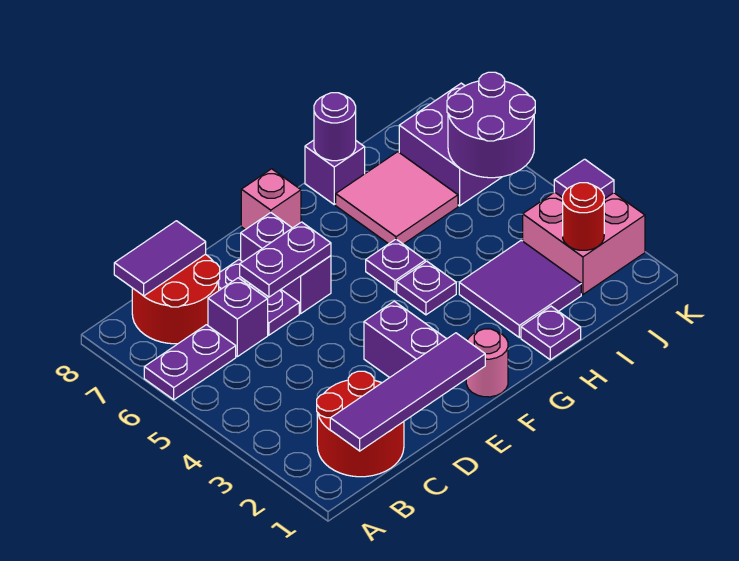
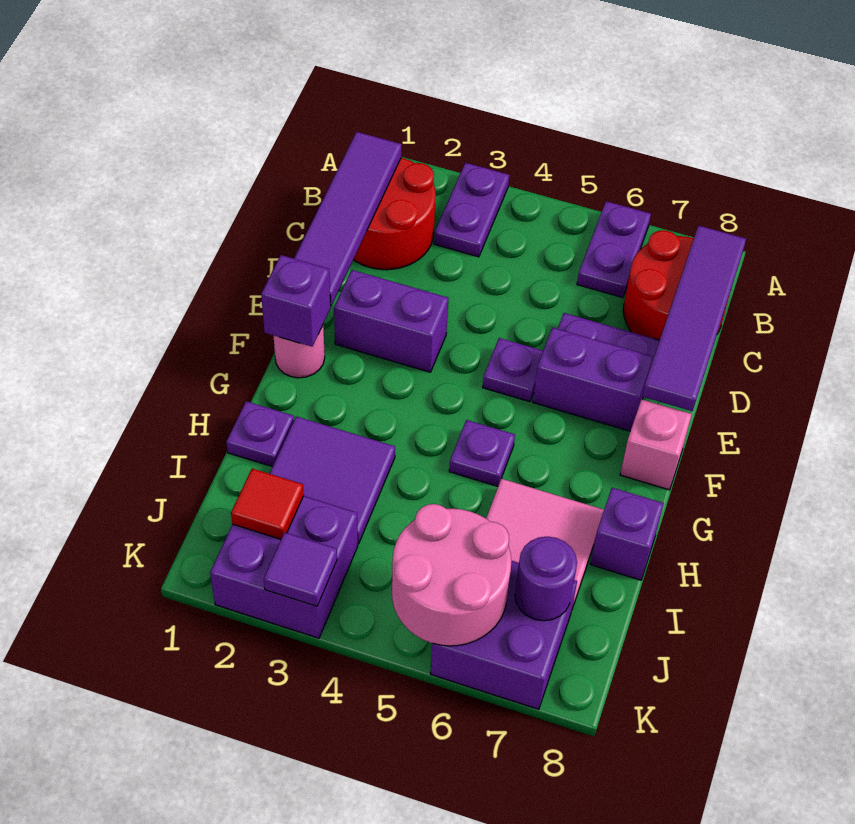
purple 1x2 tile [114,221,206,296] -> purple 1x4 tile [642,226,746,411]
purple 1x1 brick [208,278,268,357] -> purple 1x1 brick moved to [261,255,331,347]
purple 1x2 plate [240,222,331,297] -> purple 1x2 plate moved to [434,163,509,257]
purple 1x1 plate [397,261,456,315] -> purple 1x1 plate moved to [483,338,543,402]
purple 1x1 round brick [314,93,356,161] -> purple 1x1 round brick moved to [515,536,577,621]
pink 2x2 brick [523,192,645,294] -> purple 2x2 brick [210,496,358,638]
red 1x1 round brick [563,183,604,250] -> red 1x1 tile [231,469,304,539]
purple 2x2 round brick [447,72,535,178] -> pink 2x2 round brick [392,504,511,646]

